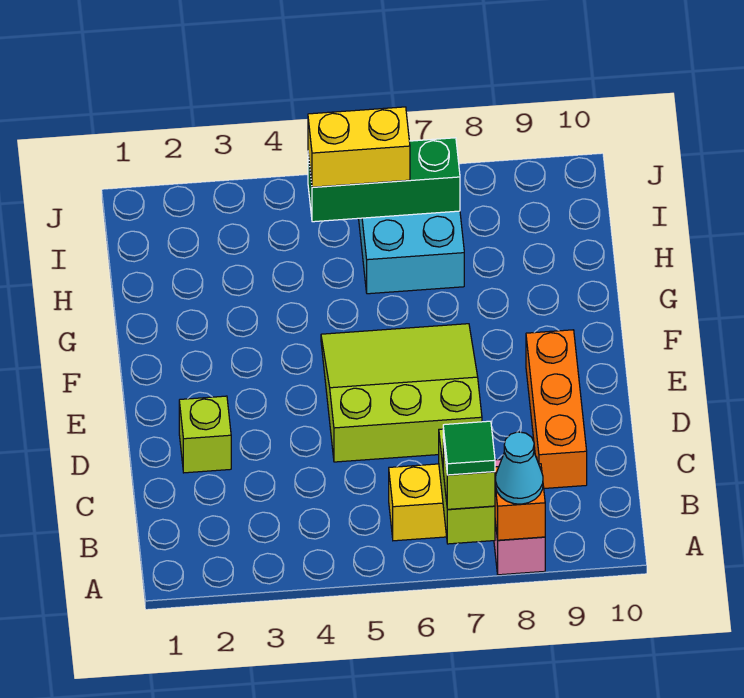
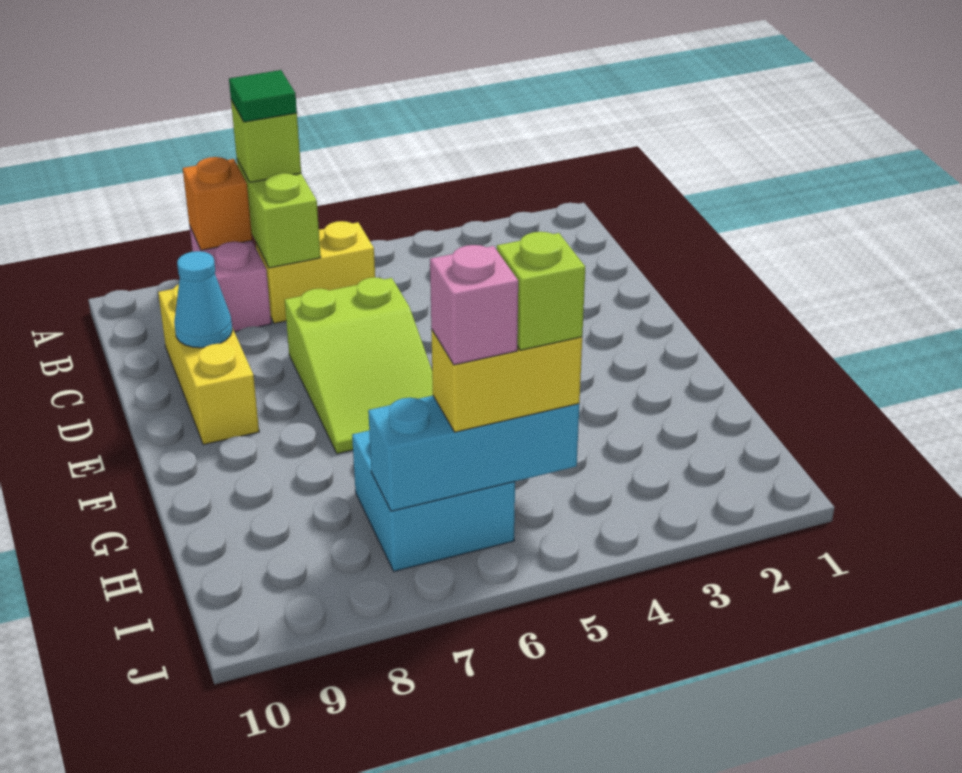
cyan 1x1 cone [495,432,543,504] -> cyan 1x1 cone moved to [174,251,232,348]
orange 1x3 brick [526,330,587,488] -> yellow 1x3 brick [158,284,259,445]
lime 1x1 brick [179,396,231,473] -> lime 1x1 brick moved to [497,232,585,350]
lime 3x3 slope [321,324,482,462] -> lime 2x3 slope [285,277,433,454]
green 1x3 brick [308,138,460,222] -> cyan 1x3 brick [368,396,579,511]
none -> pink 1x1 brick [430,245,518,365]

